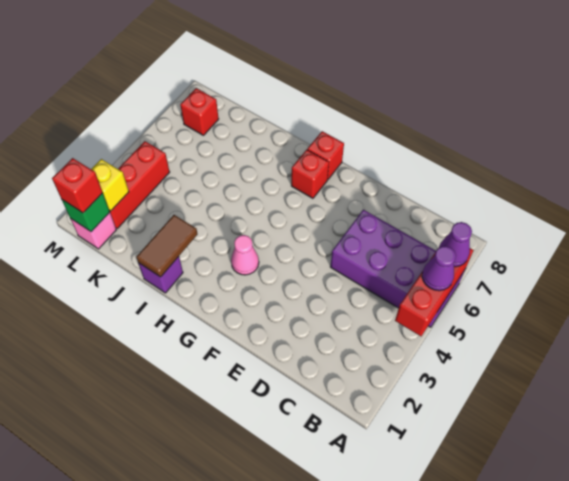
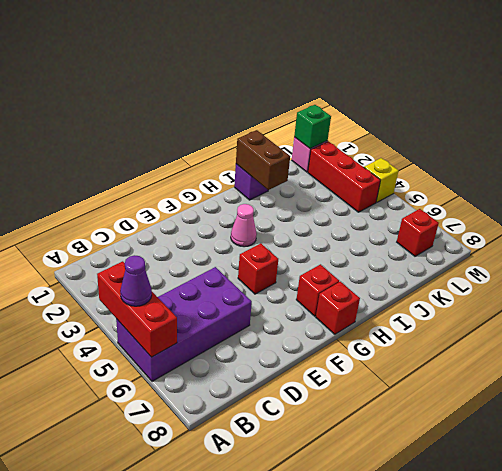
purple 1x1 cone [439,222,472,267] -> none
brown 1x2 tile [136,215,198,277] -> brown 1x2 brick [236,130,290,190]
red 1x1 brick [52,158,103,213] -> red 1x1 brick moved to [238,243,278,294]
yellow 1x1 brick [91,159,129,211] -> yellow 1x1 brick moved to [364,158,398,202]

